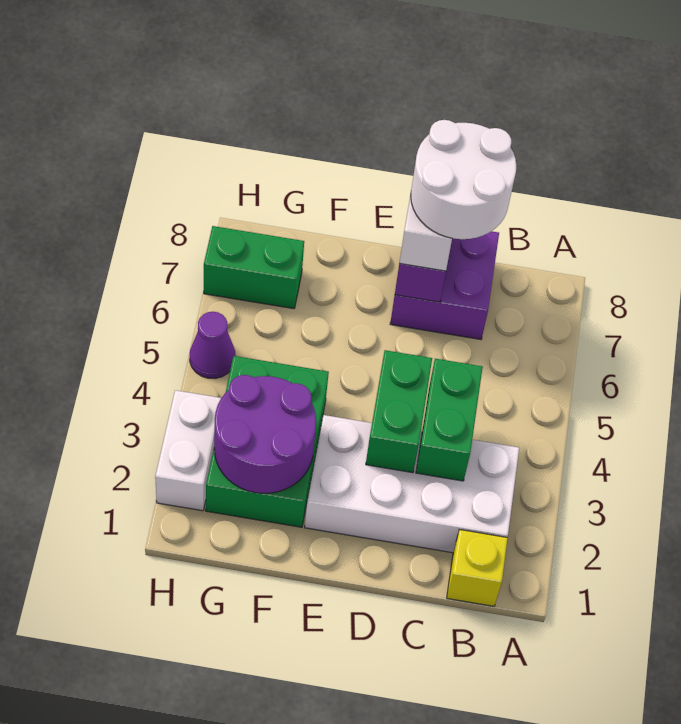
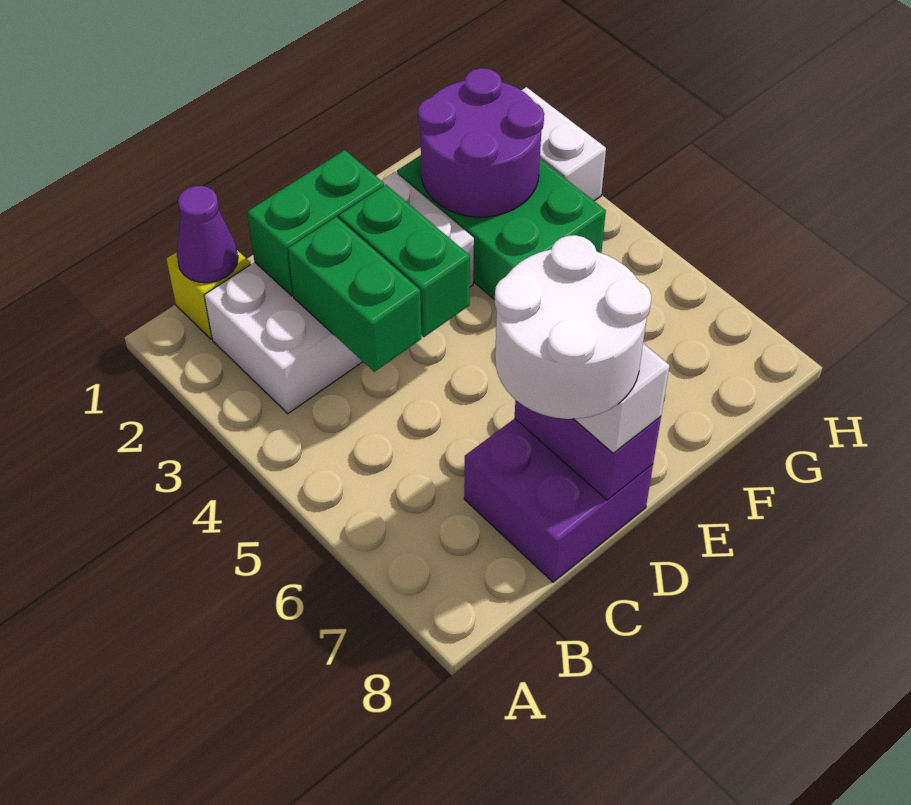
green 1x2 brick [204,226,304,309] -> green 1x2 brick moved to [247,150,384,296]
purple 1x1 cone [190,312,235,378] -> purple 1x1 cone moved to [177,186,238,283]

